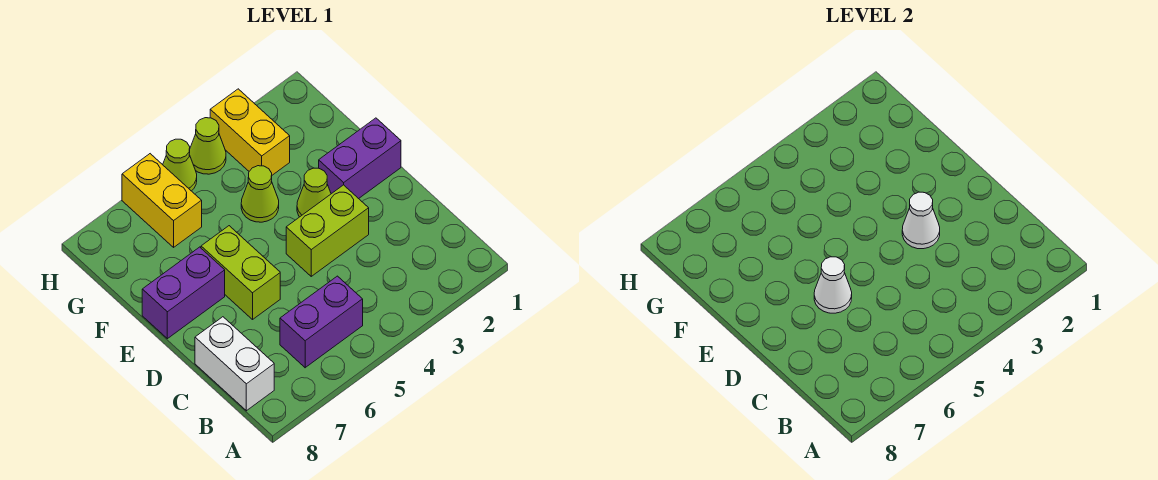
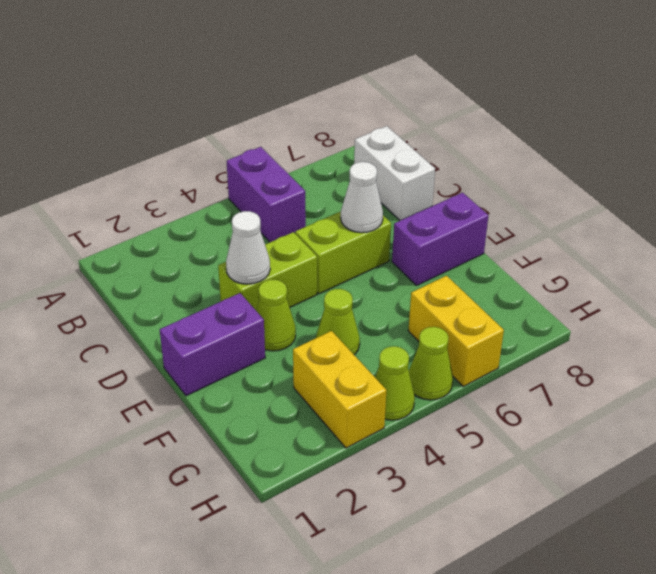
purple 1x2 brick [280,276,363,368] -> purple 1x2 brick turned to [227,147,306,242]
lime 1x2 brick [201,226,280,319] -> lime 1x2 brick turned to [295,212,391,294]

